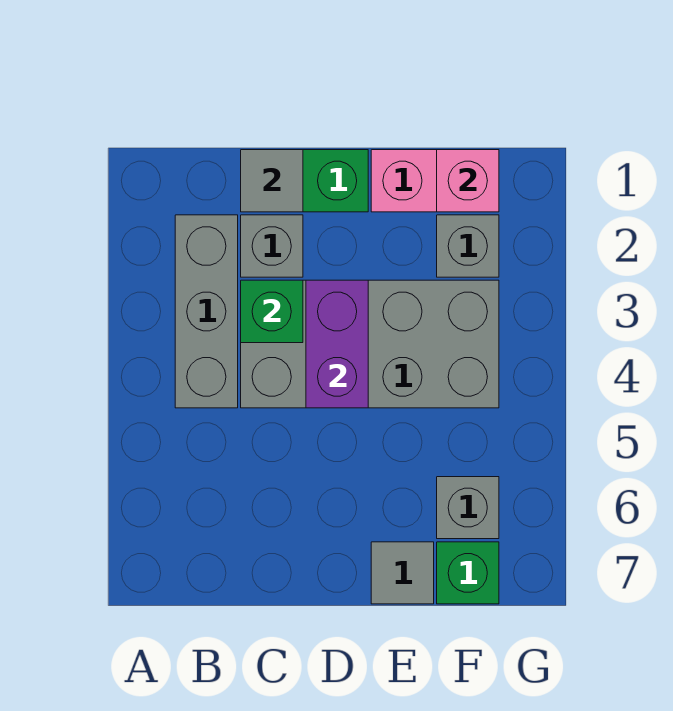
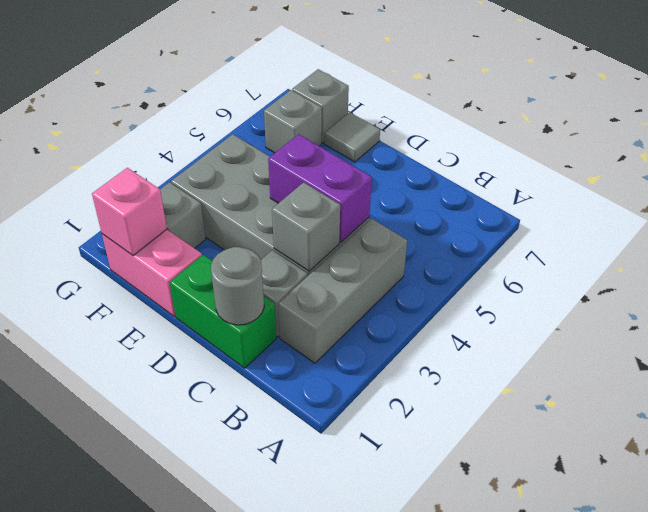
grey 1x1 tile [241,150,303,212] -> grey 1x1 round brick [211,247,264,325]
green 1x1 brick [241,280,303,343] -> grey 1x1 brick [272,182,340,271]
purple 1x2 brick [306,280,368,408] -> purple 1x2 brick turned to [268,134,372,242]
green 1x1 brick [437,542,499,604] -> grey 1x1 brick [292,69,349,143]

